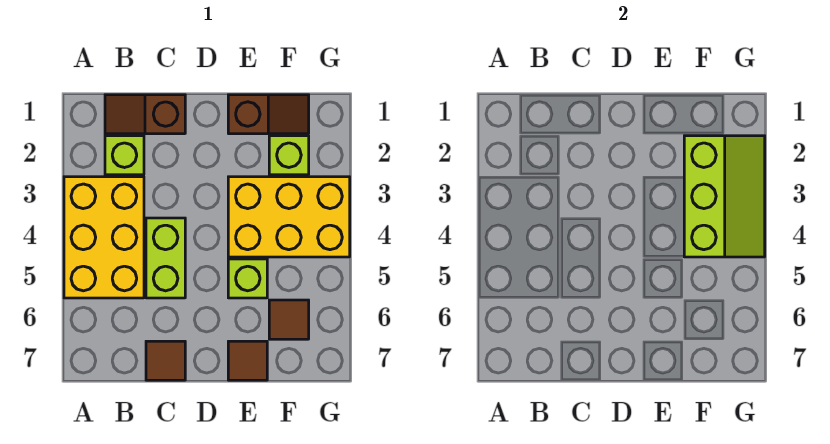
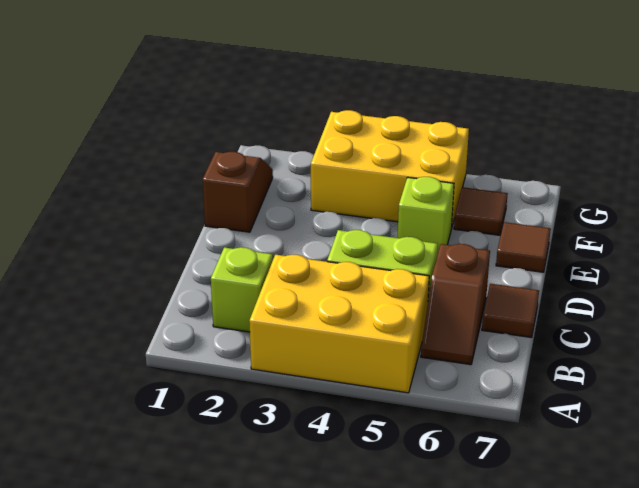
brown 1x2 slope [105,95,185,134] -> brown 1x2 slope moved to [421,244,490,365]
yellow 2x3 brick [228,177,350,257] -> yellow 2x3 brick turned to [311,110,469,229]
lime 1x1 brick [269,136,309,175] -> none
lime 2x3 slope [684,136,765,257] -> none

